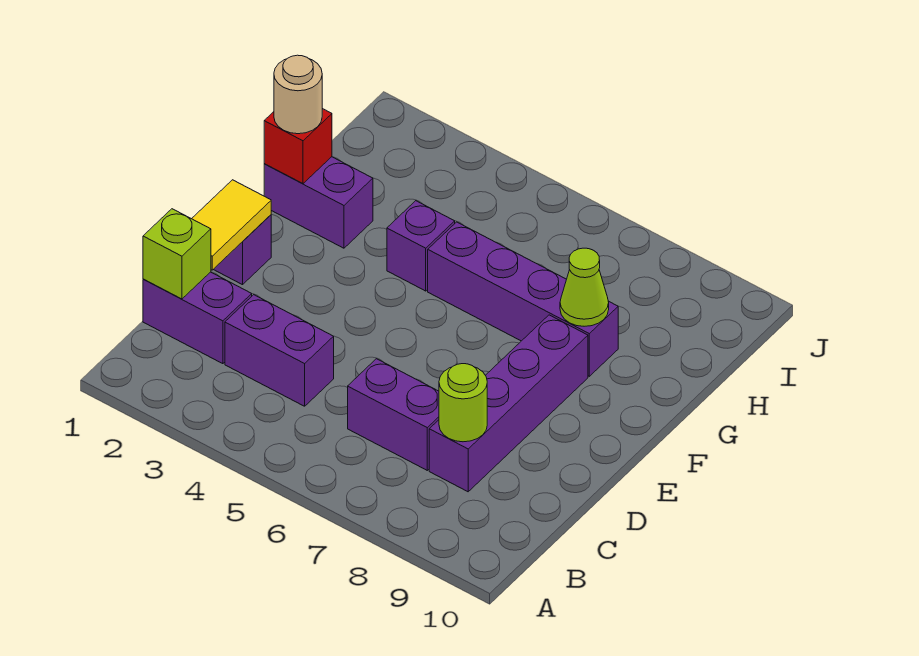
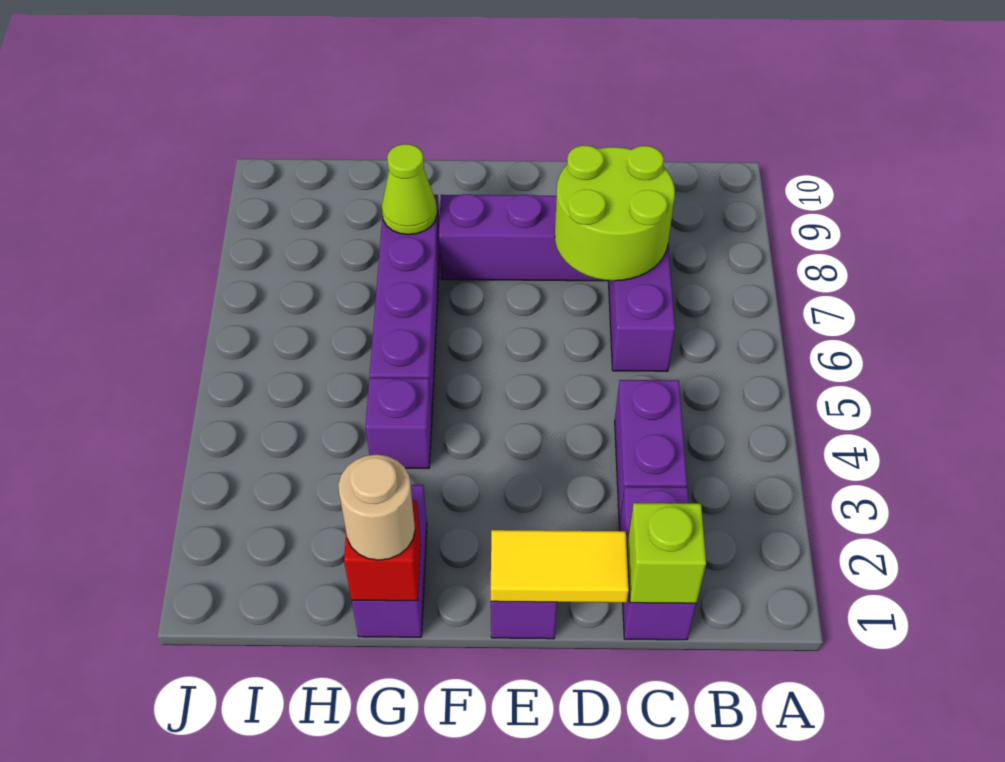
lime 1x1 round brick [439,364,487,442] -> lime 2x2 round brick [555,145,675,281]

